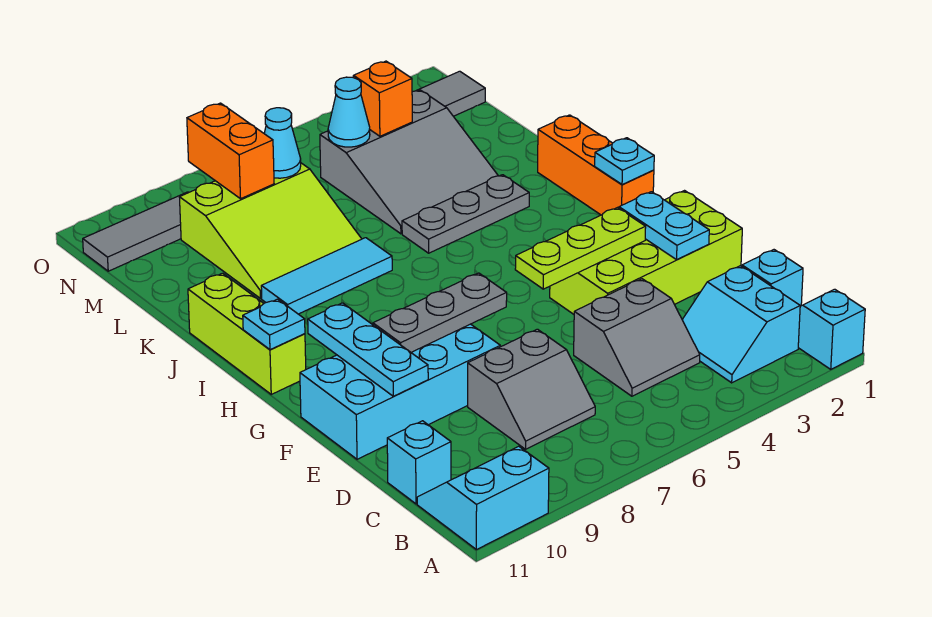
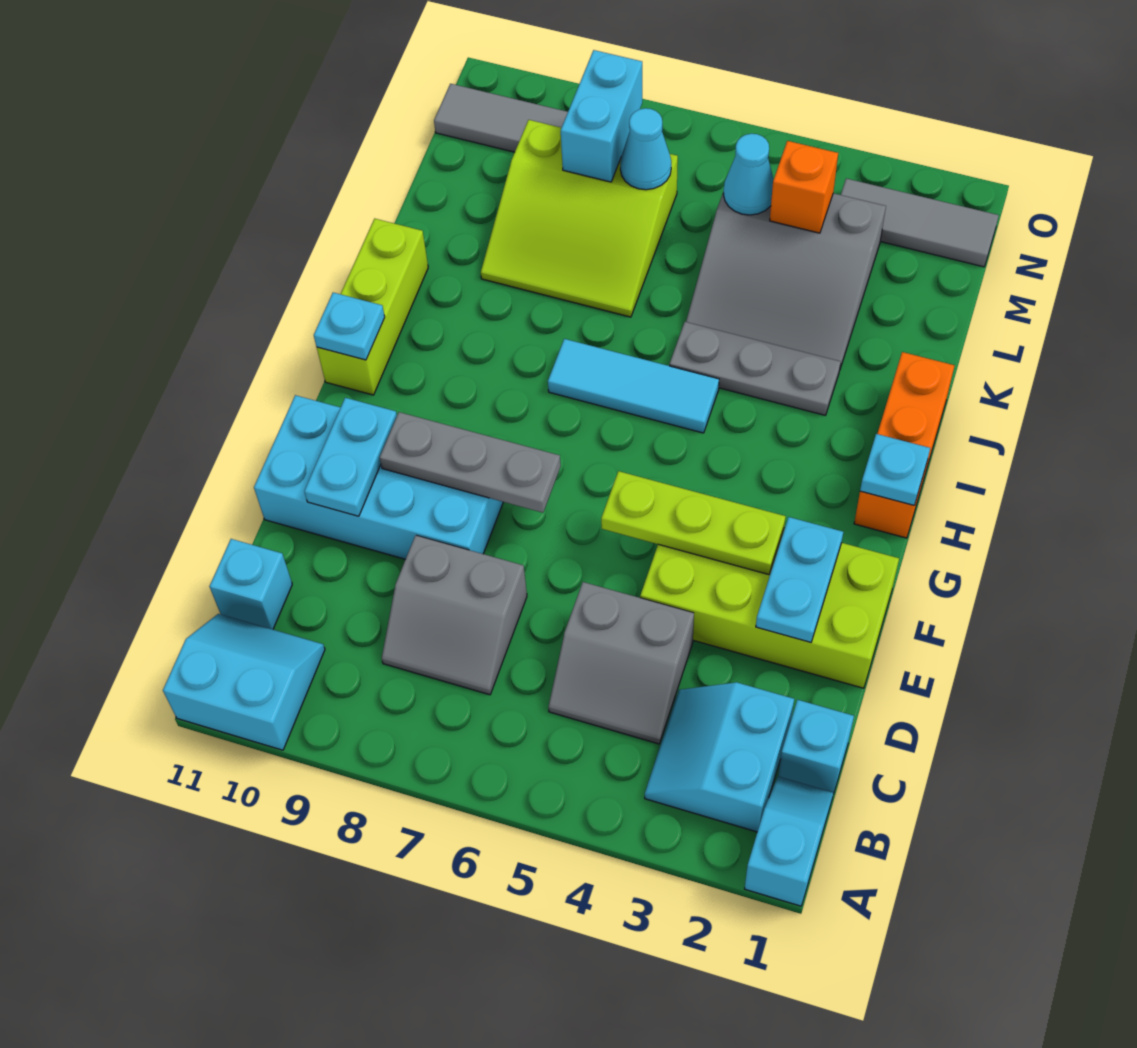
cyan 1x3 plate [308,303,428,396] -> cyan 1x2 plate [304,398,397,516]
cyan 1x3 tile [261,238,392,314] -> cyan 1x3 tile moved to [548,339,719,433]
orange 1x2 brick [187,103,274,199] -> cyan 1x2 brick [561,50,642,182]

